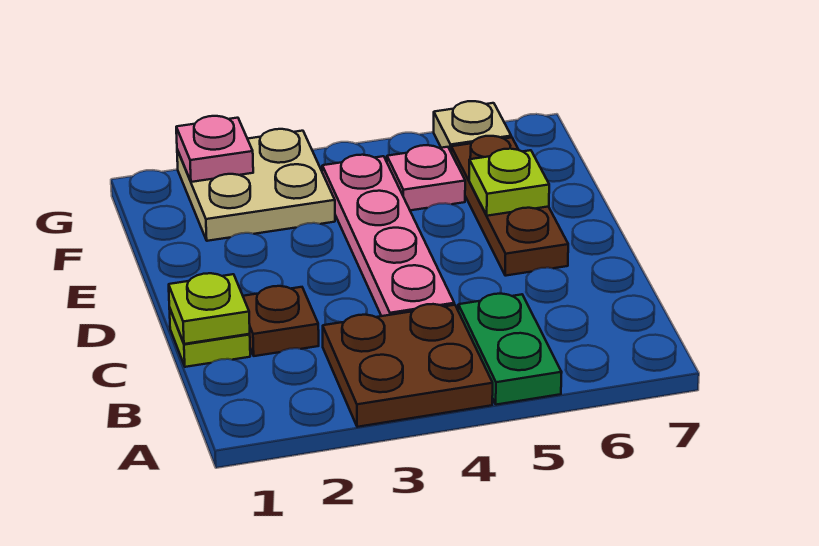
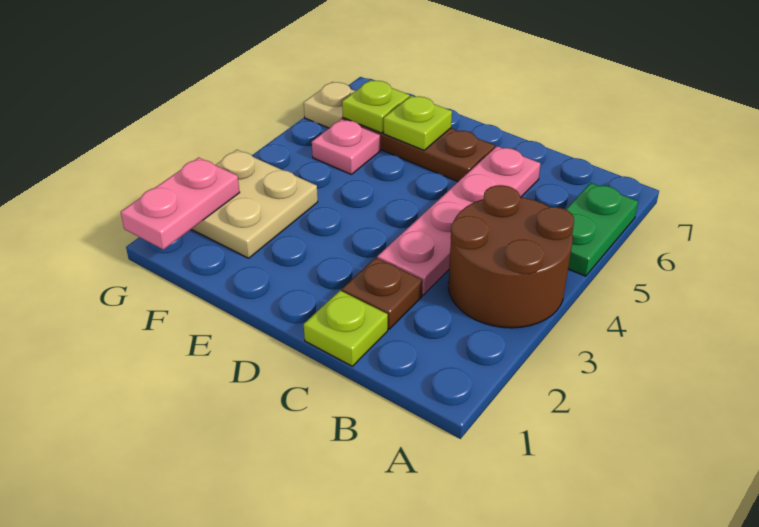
brown 2x2 plate [323,304,493,427] -> brown 2x2 round brick [448,185,574,328]
green 1x2 plate [458,294,562,405] -> green 1x2 plate turned to [566,183,638,276]
lime 1x1 plate [169,273,250,344] -> lime 1x1 plate moved to [342,80,410,133]
pink 1x4 plate [322,155,454,316] -> pink 1x4 plate turned to [377,146,541,295]
pink 1x1 plate [176,116,253,182] -> pink 1x2 plate [121,158,240,250]

